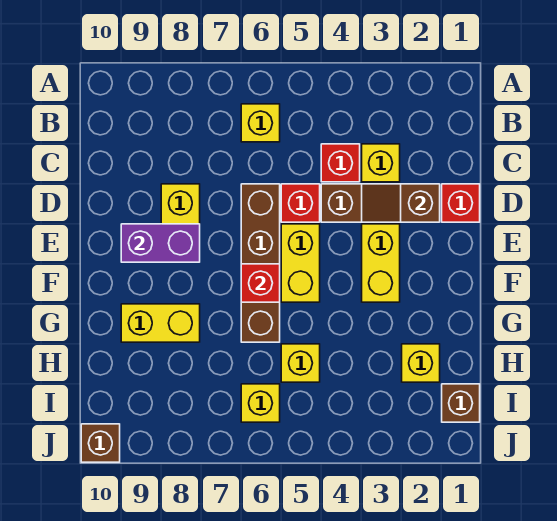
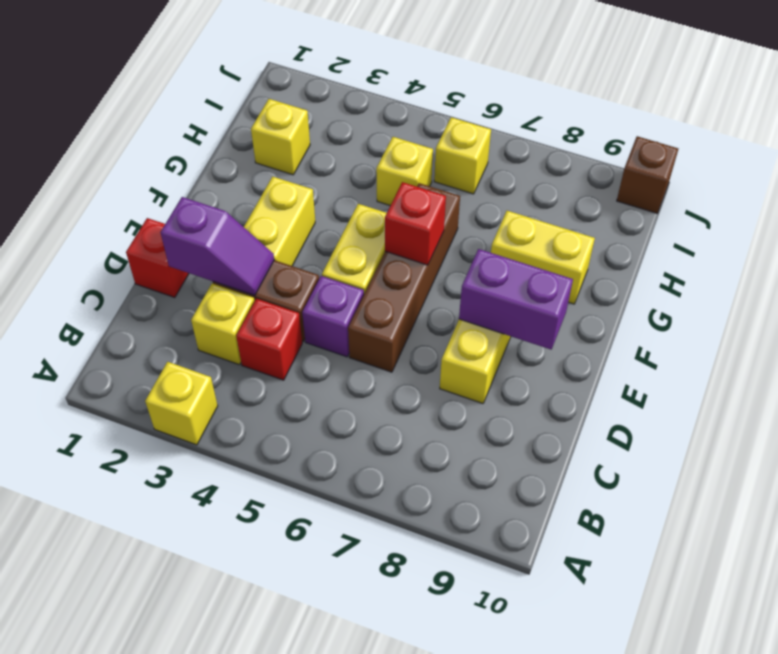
yellow 1x1 brick [241,104,280,142] -> yellow 1x1 brick moved to [145,362,218,445]
brown 1x2 slope [362,184,440,222] -> purple 1x2 slope [161,197,274,296]
red 1x1 brick [281,184,320,222] -> purple 1x1 brick [302,276,364,357]
brown 1x1 brick [442,384,480,422] -> none

